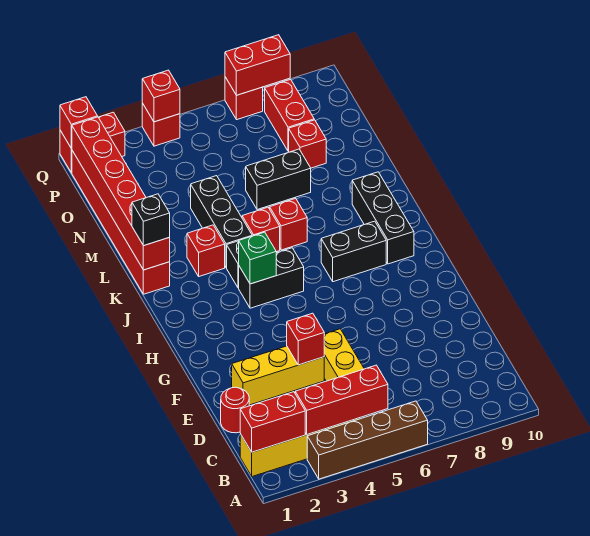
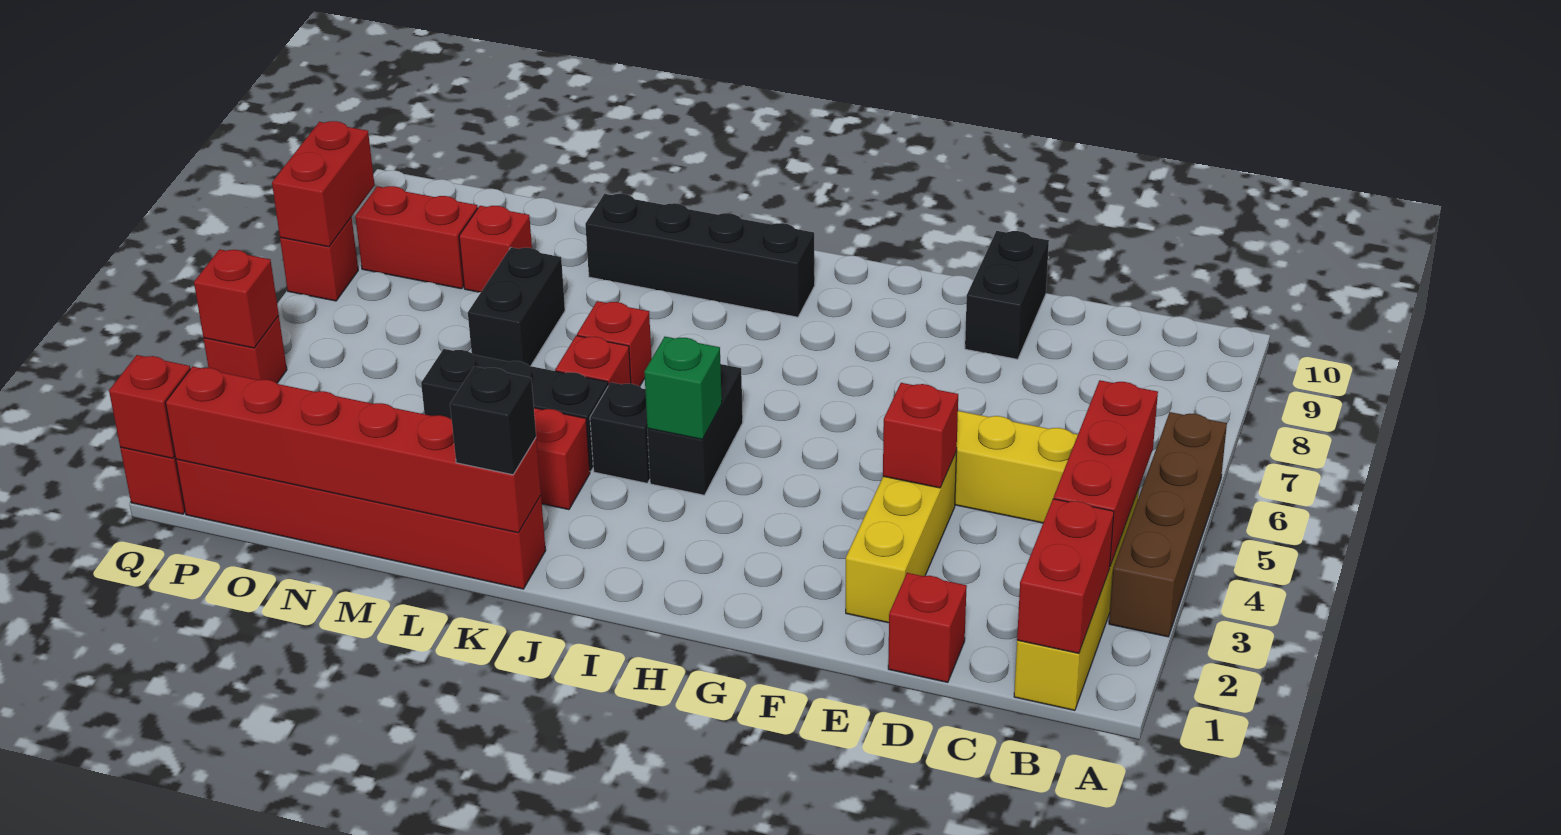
red 1x1 round brick [221,387,249,433] -> red 1x1 brick [888,573,967,682]
black 1x2 brick [321,221,386,282] -> black 1x2 brick moved to [965,231,1049,359]
black 1x3 brick [352,172,414,264] -> black 1x4 brick [585,194,815,317]

